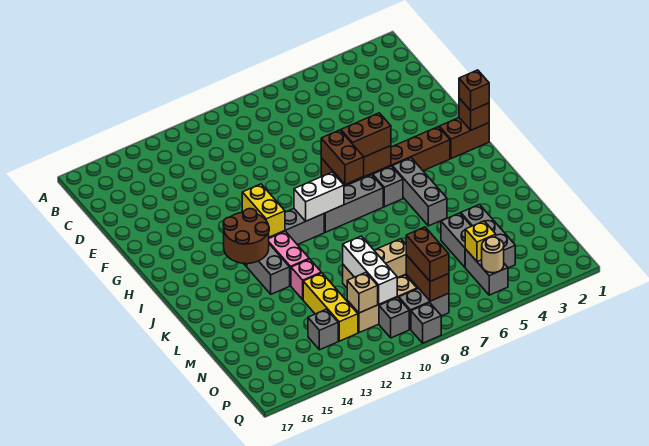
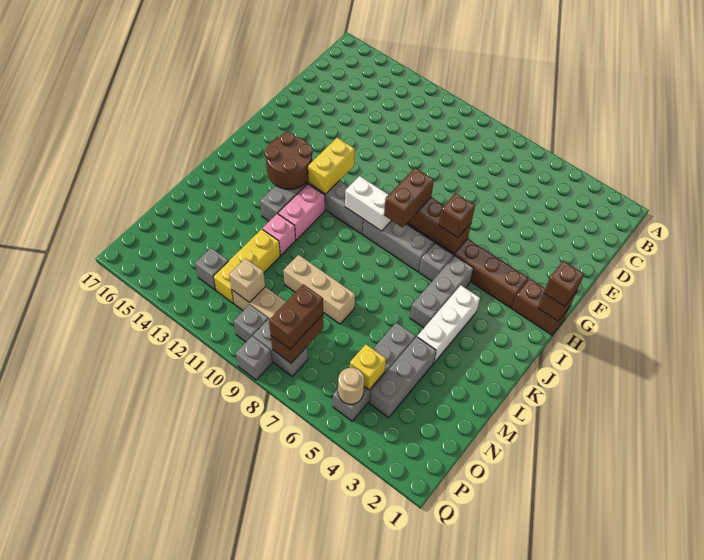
brown 1x2 brick [341,113,391,157] -> brown 1x1 brick [439,193,475,238]
white 1x3 brick [343,236,397,304] -> white 1x3 brick moved to [417,285,480,362]

